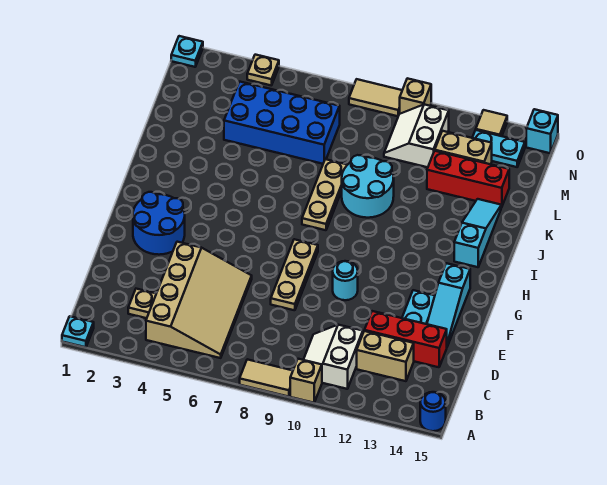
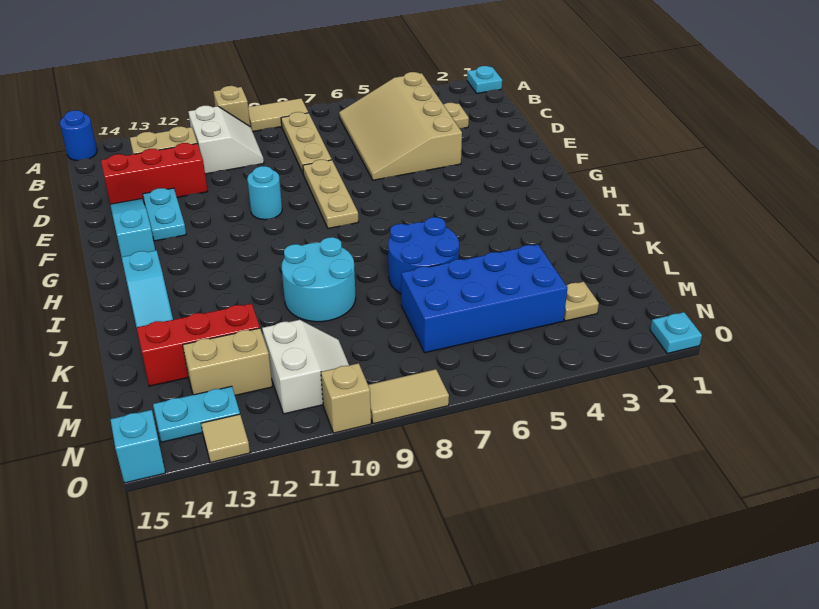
blue 2x2 round brick [133,192,185,255] -> blue 2x2 round brick moved to [388,217,459,294]
tan 1x3 plate [302,159,347,230] -> tan 1x3 plate moved to [281,112,332,173]
tan 1x1 plate [247,55,279,85] -> tan 1x1 plate moved to [564,282,599,321]

